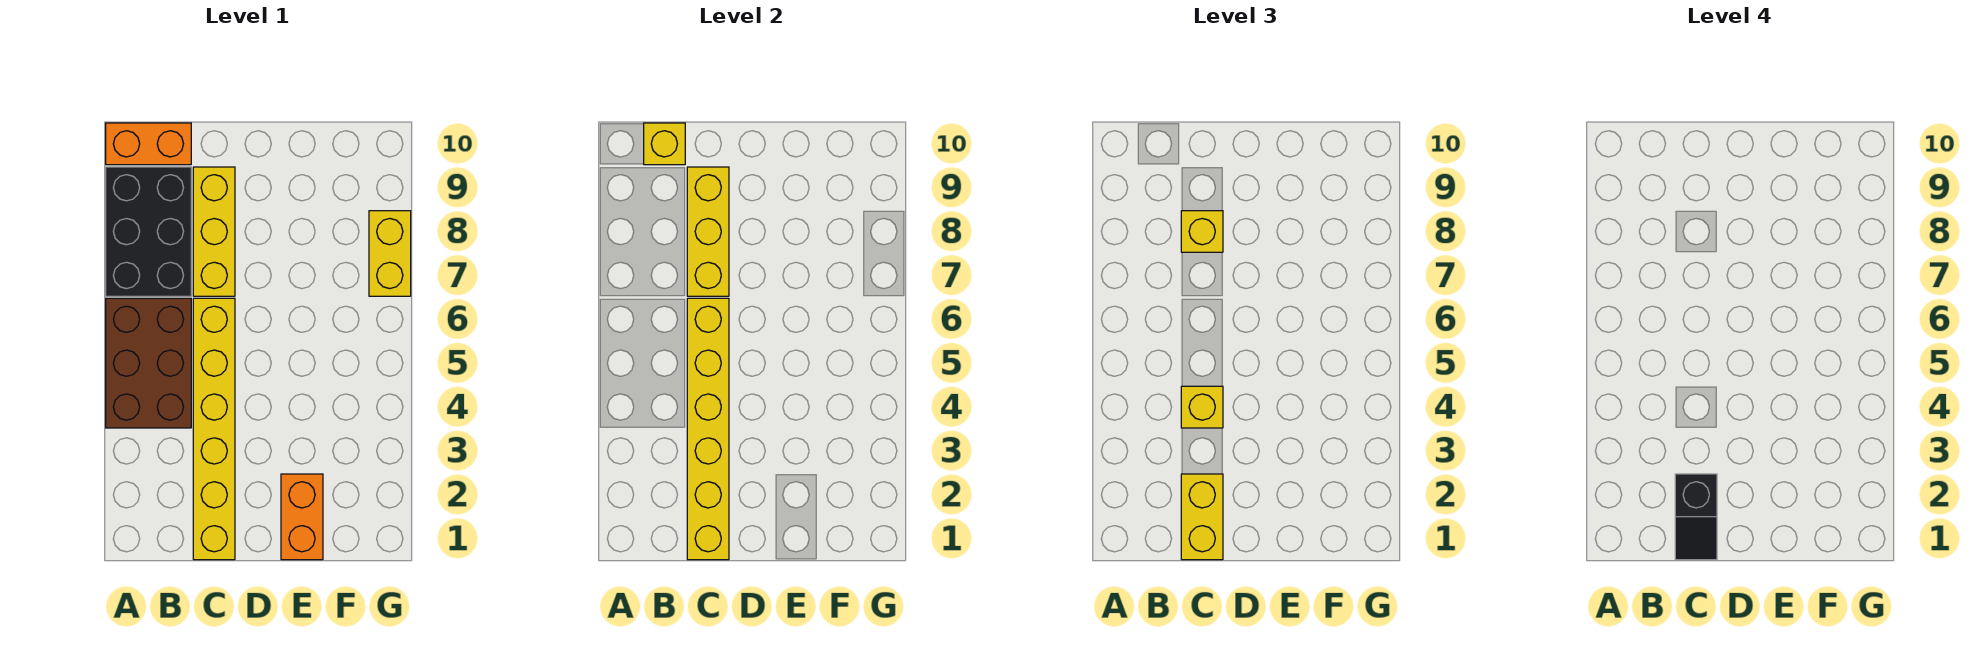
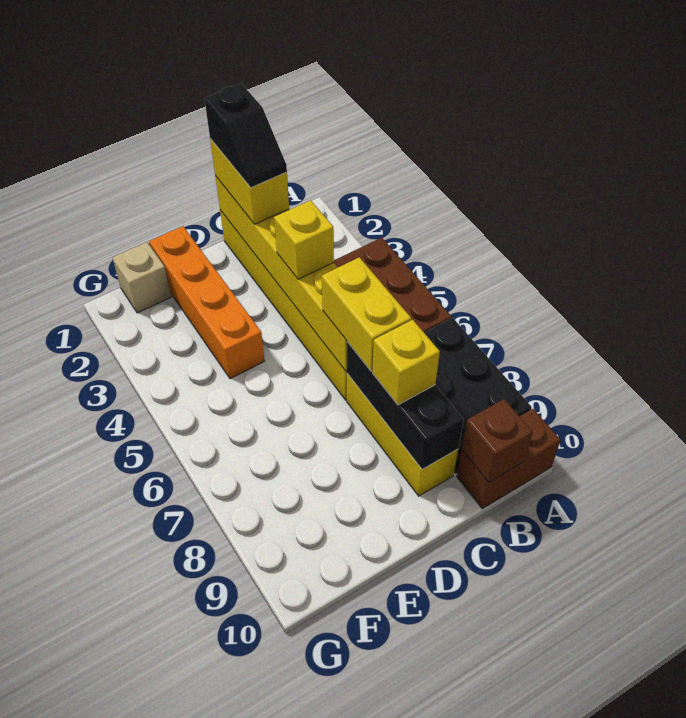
orange 1x2 brick [106,123,191,165] -> brown 1x2 brick [457,409,561,509]
yellow 1x1 brick [644,123,685,165] -> brown 1x1 brick [462,399,533,482]
black 1x2 slope [1675,474,1717,560] -> black 1x2 slope turned to [204,83,287,188]
yellow 1x3 brick [687,167,729,296] -> black 1x3 brick [347,342,464,469]
orange 1x2 brick [281,474,323,560] -> orange 1x4 brick [149,226,264,379]
none -> tan 1x1 brick [112,242,171,313]
yellow 1x2 brick [369,211,411,296] -> yellow 1x2 brick moved to [322,257,411,371]

